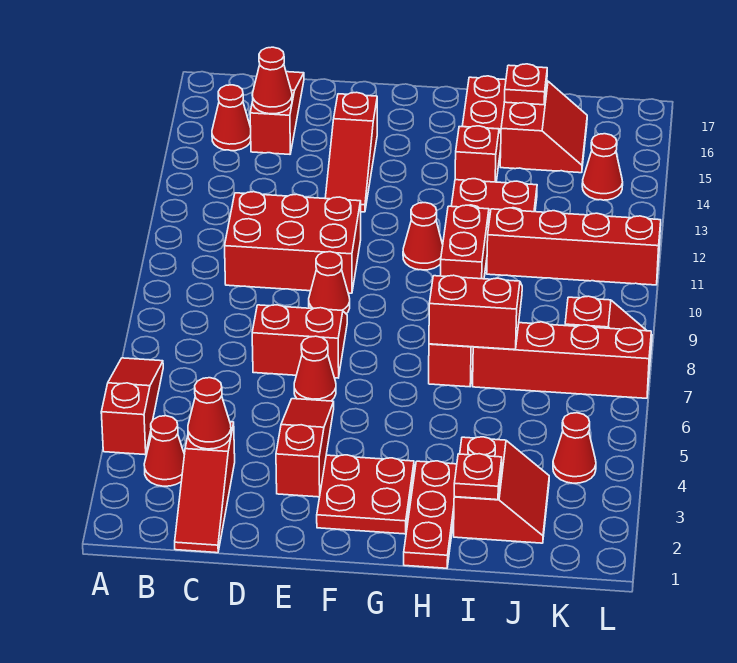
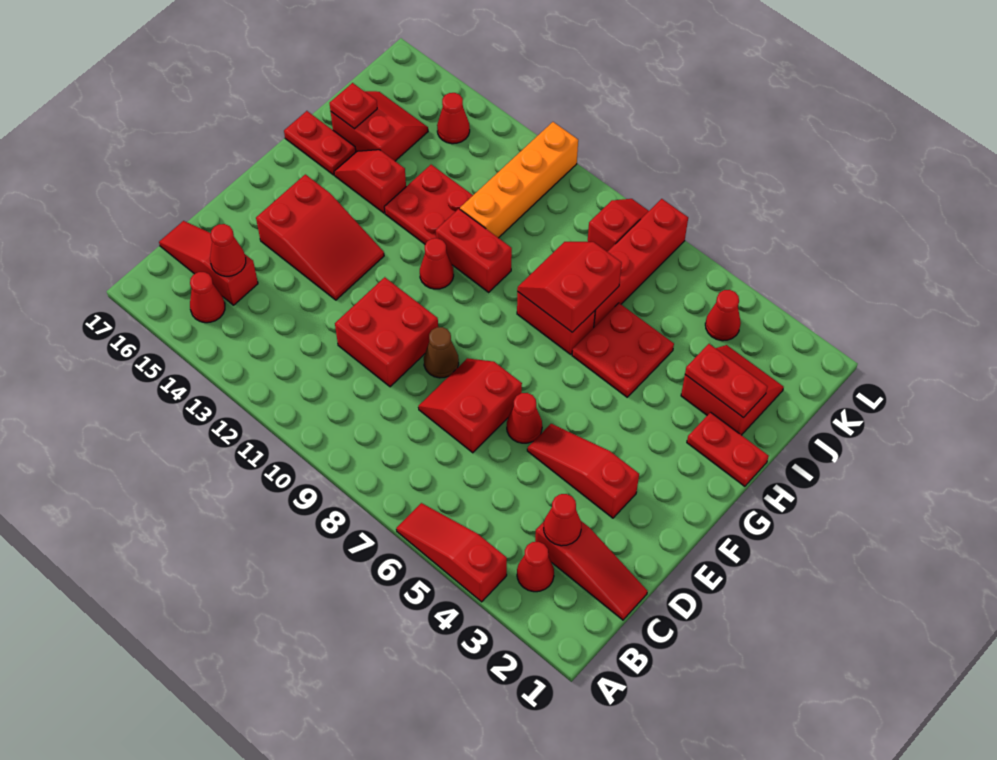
red 2x3 brick [225,192,361,293] -> red 2x2 brick [335,277,438,387]
red 1x1 cone [309,252,350,314] -> brown 1x1 cone [424,327,459,378]
red 1x3 slope [325,92,377,212] -> red 2x3 slope [256,174,384,300]
red 2x2 plate [317,455,414,534] -> red 2x2 plate moved to [572,303,674,397]
red 1x3 plate [404,461,457,568] -> red 1x2 plate [687,412,769,486]
red 1x1 plate [454,454,502,500] -> red 1x2 plate [685,344,767,418]
red 1x4 brick [487,208,661,285] -> orange 1x4 brick [460,122,578,238]

